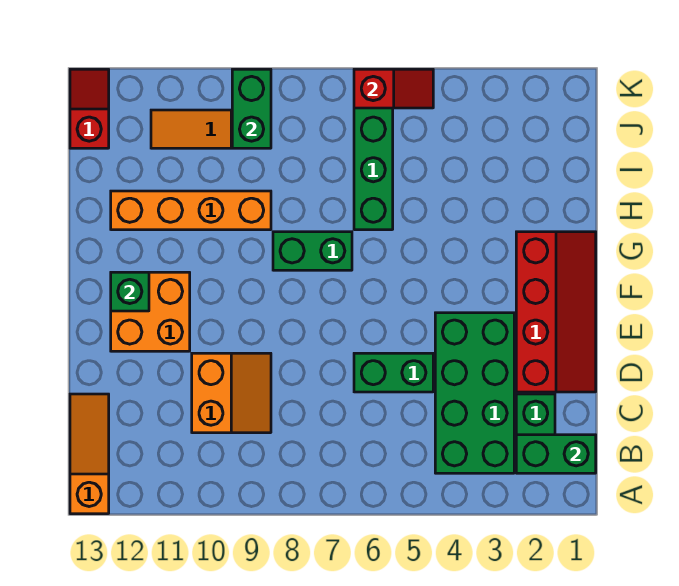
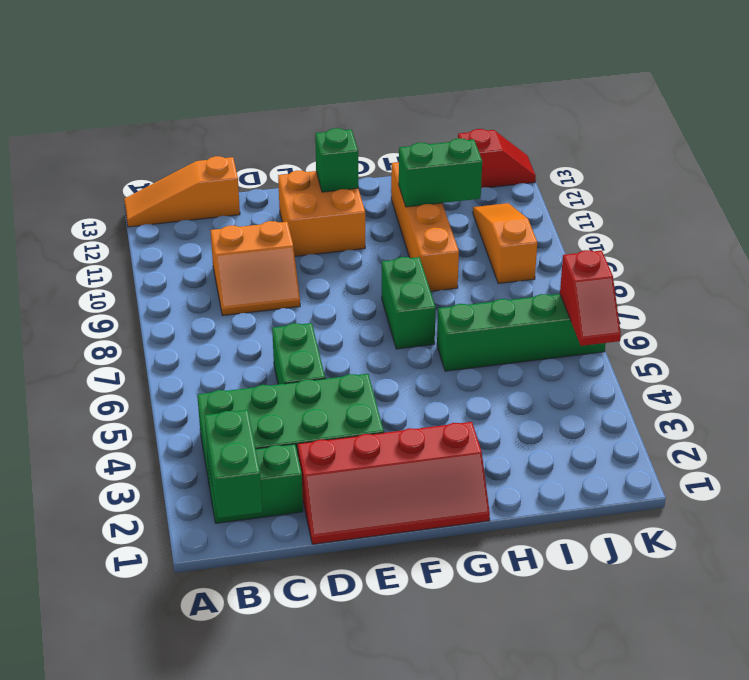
orange 1x3 slope [70,394,109,514] -> orange 1x3 slope turned to [124,156,240,227]
green 1x2 brick [232,69,271,148] -> green 1x2 brick moved to [399,138,482,207]

